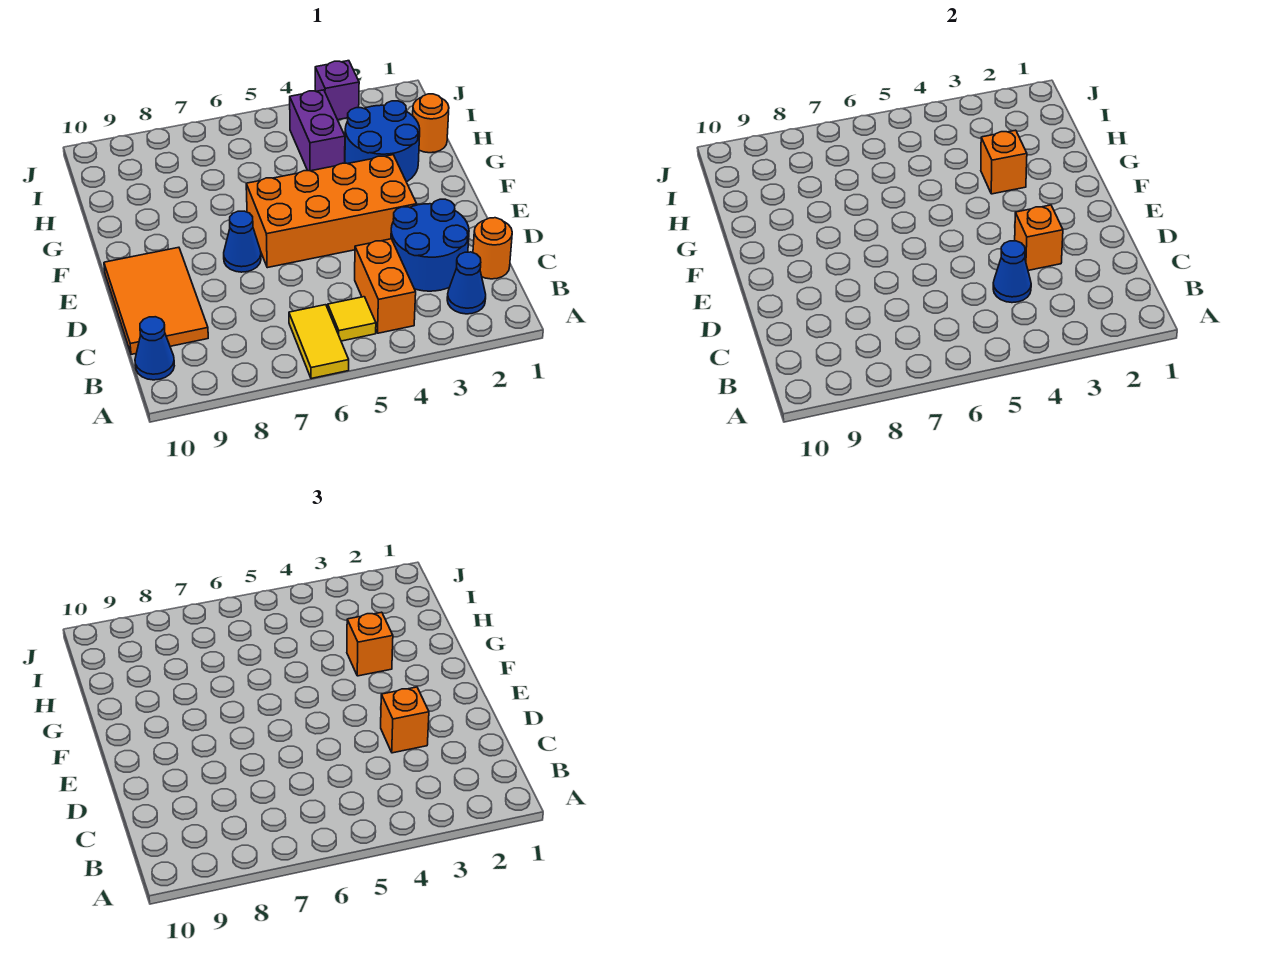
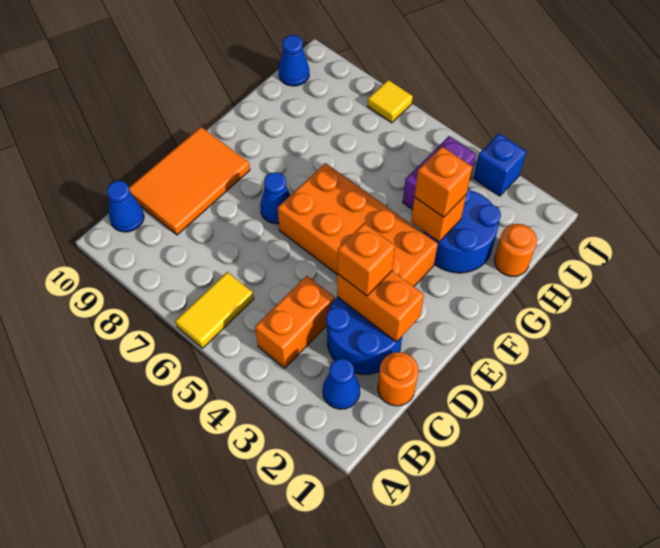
yellow 1x1 tile [328,297,376,341] -> yellow 1x1 tile moved to [368,80,413,123]
blue 1x1 cone [993,241,1031,303] -> blue 1x1 cone moved to [279,35,309,86]
orange 1x1 brick [1015,205,1063,270] -> orange 1x2 brick [337,271,424,342]
purple 1x1 brick [315,61,359,120] -> blue 1x1 brick [473,133,526,196]

